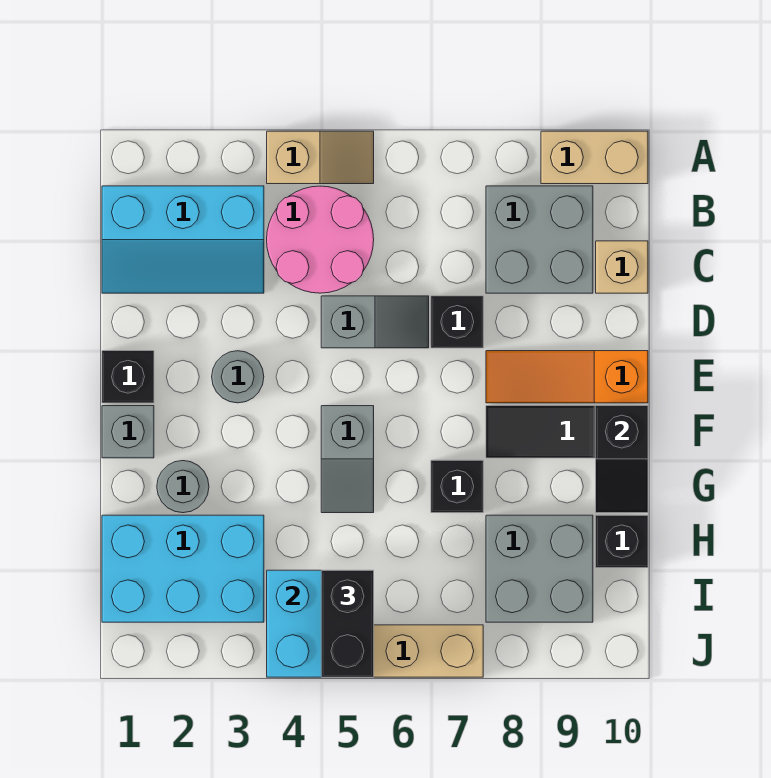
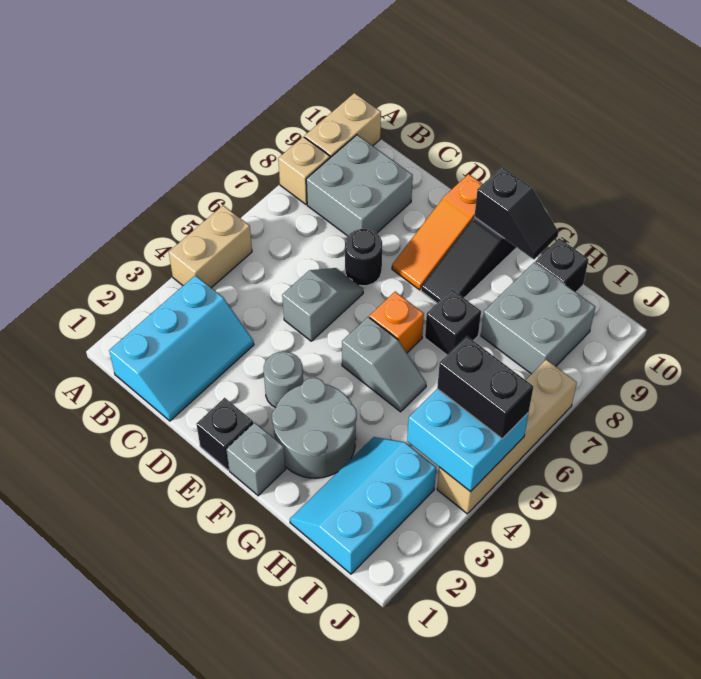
tan 1x2 slope [267,131,374,184] -> tan 1x2 brick [169,205,252,288]
pink 2x2 round brick [267,186,374,293] -> none
tan 1x1 brick [596,241,648,293] -> tan 1x1 brick moved to [278,137,330,204]
black 1x1 brick [431,296,483,348] -> black 1x1 round brick [345,229,382,286]
none -> orange 1x1 brick [369,292,424,353]
grey 1x1 round brick [157,461,209,513] -> grey 2x2 round brick [272,378,357,478]
cyan 2x3 brick [102,515,264,622] -> cyan 2x3 slope [290,437,436,574]

